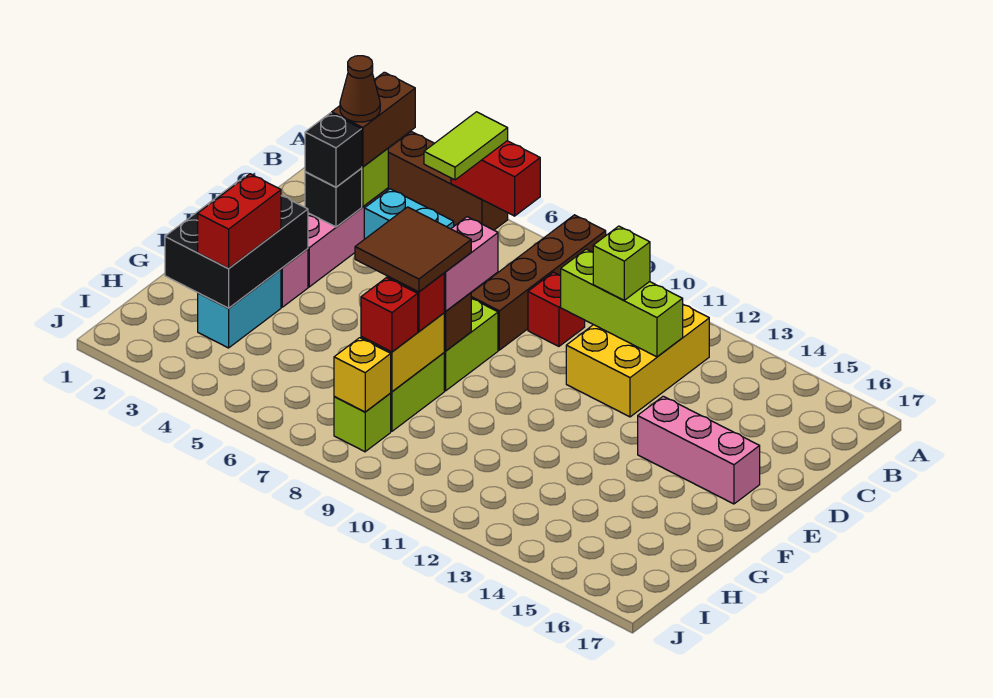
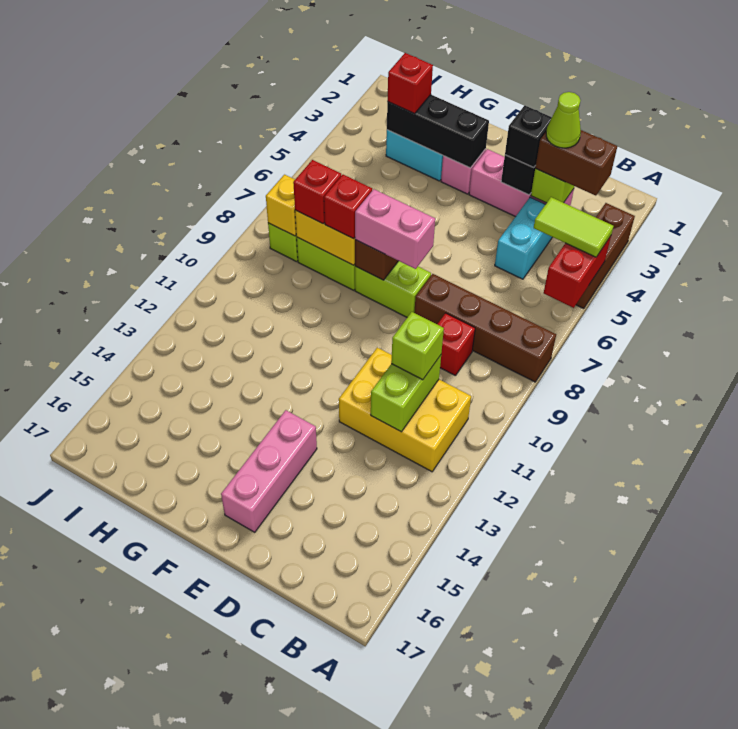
brown 1x1 cone [340,56,380,122] -> lime 1x1 cone [546,92,581,148]
lime 1x3 brick [561,249,683,357] -> lime 1x2 brick [371,355,441,432]
black 2x3 brick [165,177,308,308] -> black 1x3 brick [387,95,489,168]
brown 2x2 tile [355,207,471,292] -> none
red 1x2 brick [198,174,281,268] -> red 1x1 brick [388,53,433,114]

